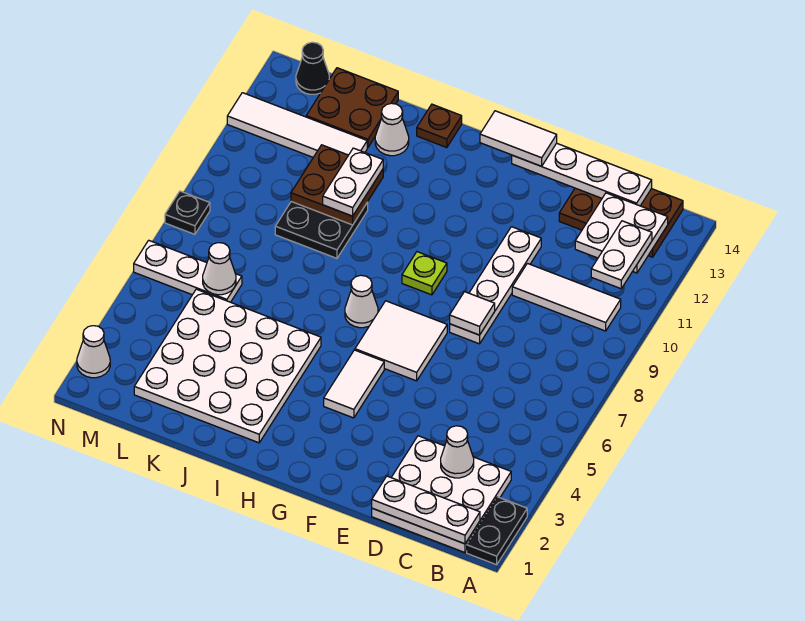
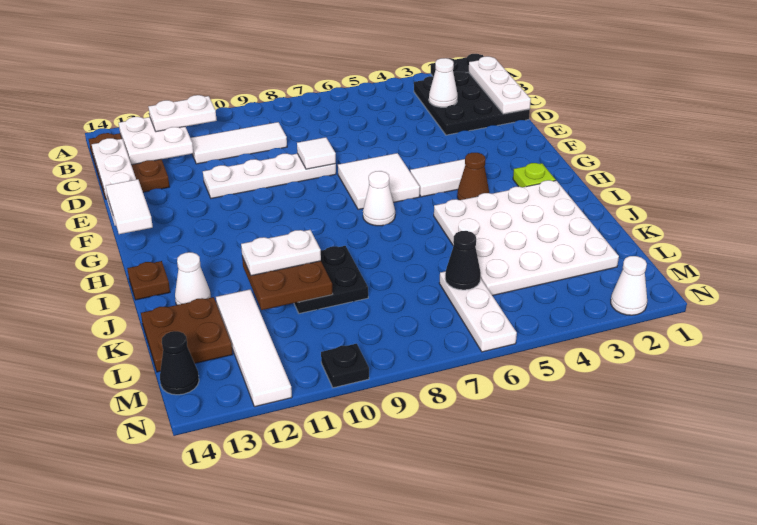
white 3x3 plate [372,436,511,553] -> black 3x3 plate [414,72,530,135]
white 1x3 tile [512,264,621,331] -> white 1x3 tile turned to [191,122,287,164]
lime 1x1 plate [402,252,447,295] -> lime 1x1 plate moved to [513,163,556,187]
none -> brown 1x1 cone [457,153,489,200]
white 1x1 cone [203,243,236,295] -> black 1x1 cone [445,231,481,290]
black 1x1 plate [165,191,210,234] -> black 1x1 plate moved to [321,344,369,388]

